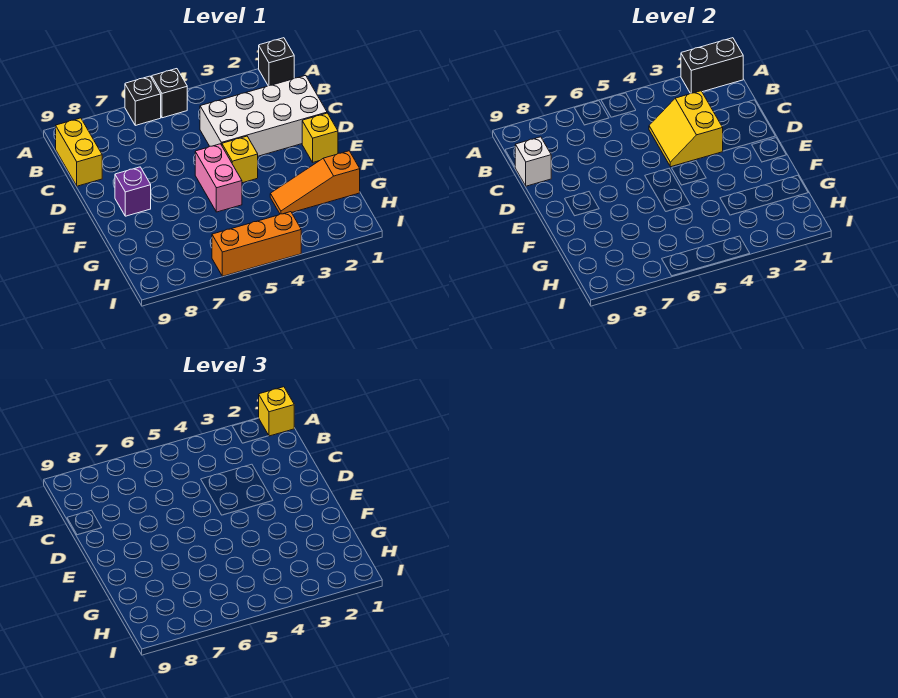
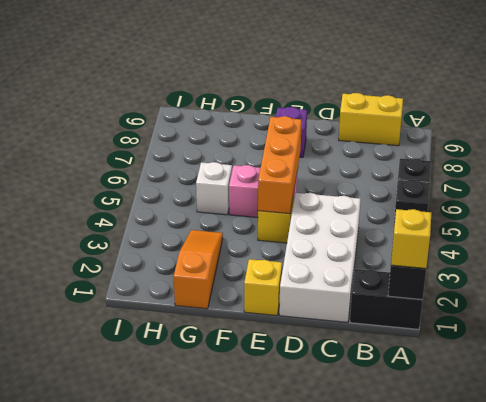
black 1x1 brick [259,38,294,86] -> black 1x2 brick [350,269,423,329]
yellow 2x2 slope [649,91,723,167] -> none
white 1x1 brick [515,137,551,186] -> white 1x1 brick moved to [196,162,232,215]
orange 1x3 brick [212,212,301,276] -> orange 1x3 brick moved to [258,116,302,214]

